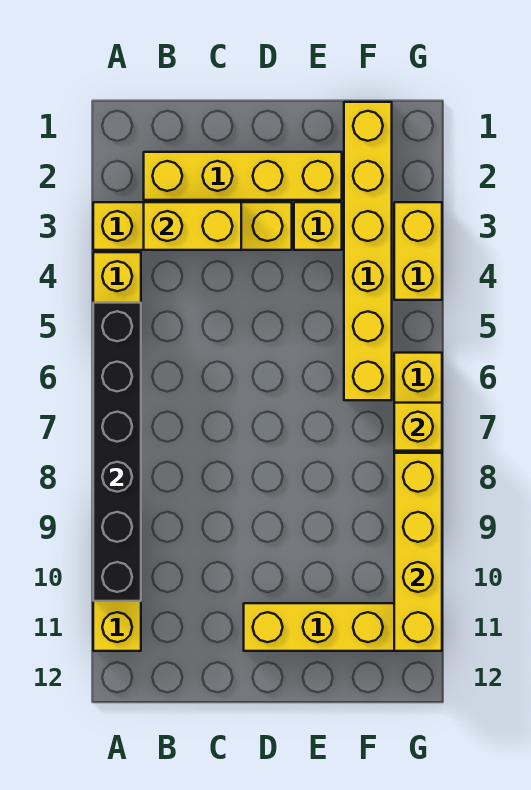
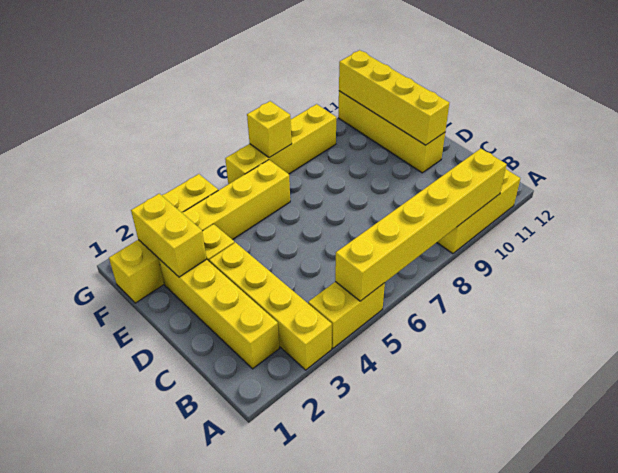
black 1x6 brick [93,303,141,601] -> yellow 1x6 brick [335,148,507,301]
yellow 1x2 brick [144,202,241,250] -> yellow 1x2 brick moved to [131,194,206,277]
yellow 1x4 brick [394,453,442,651] -> yellow 1x4 brick turned to [339,50,449,145]

